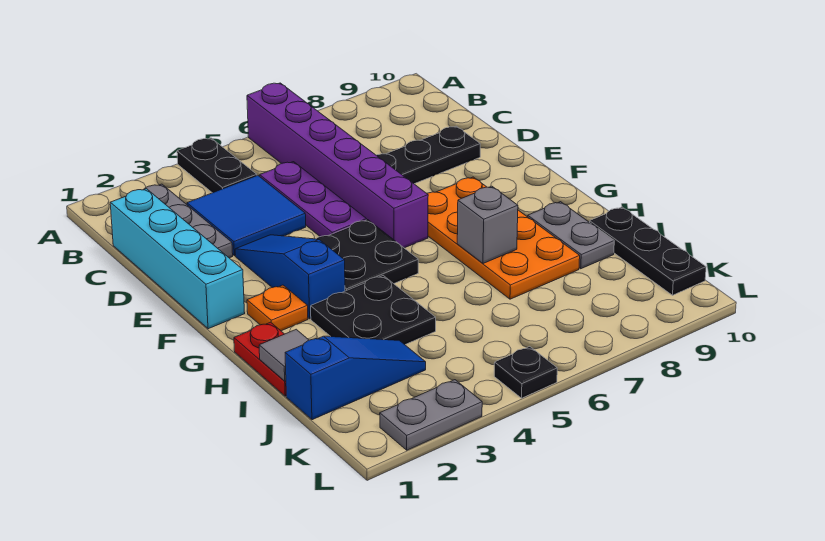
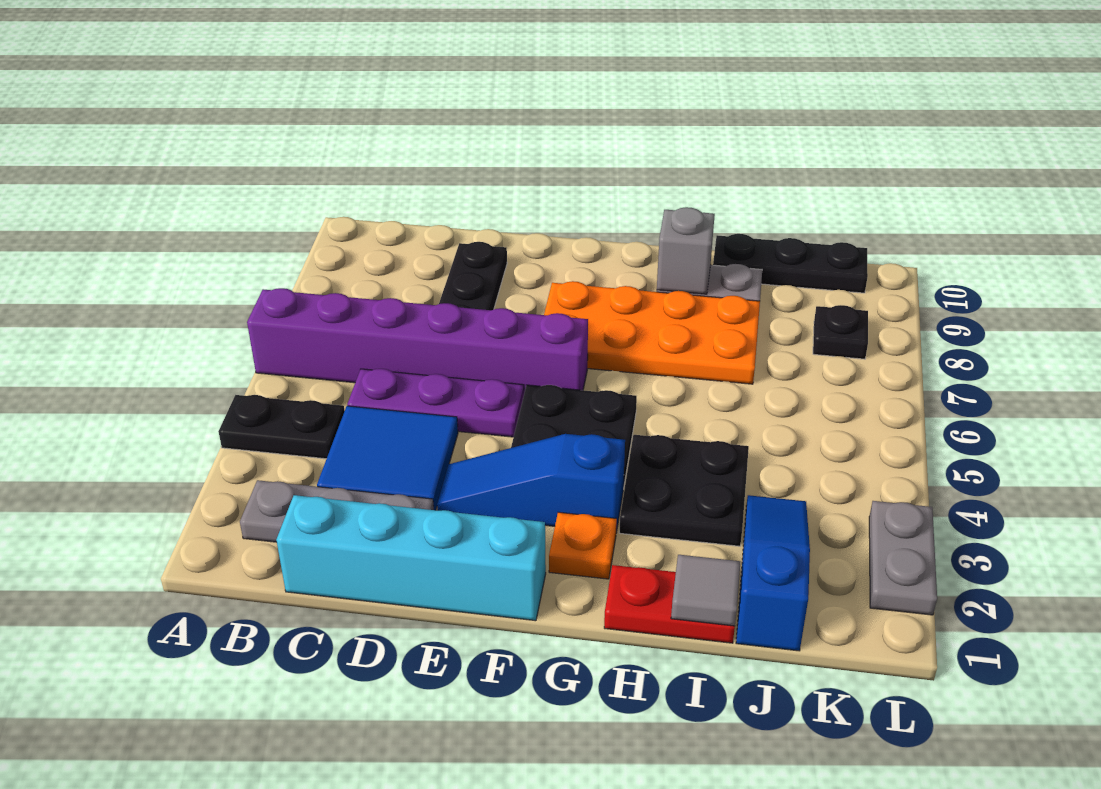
grey 1x1 brick [457,186,518,263] -> grey 1x1 brick moved to [657,207,715,294]
black 1x1 plate [494,347,557,398] -> black 1x1 plate moved to [813,305,868,359]

